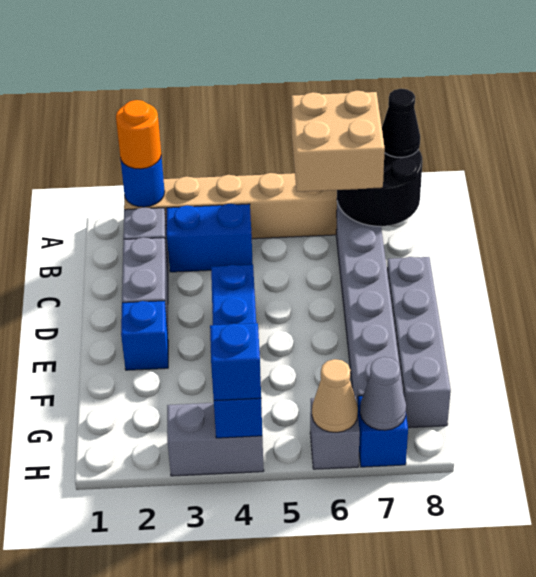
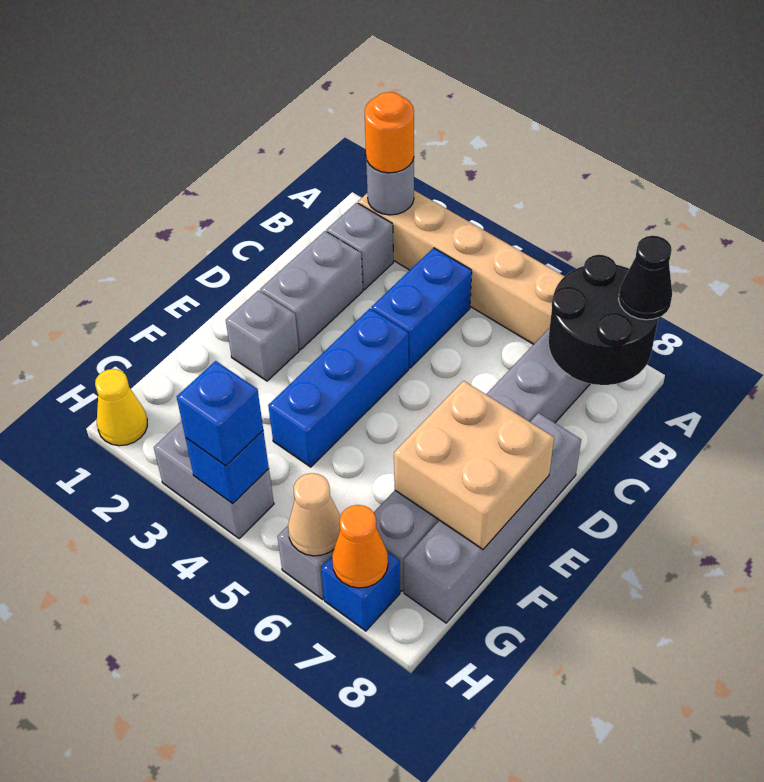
blue 1x1 round brick [120,156,165,207] -> grey 1x1 round brick [366,158,414,215]
tan 2x2 brick [291,91,385,192] -> tan 2x2 brick moved to [394,381,554,549]
blue 1x2 brick [167,204,253,272] -> blue 1x2 brick turned to [372,248,472,368]
blue 1x1 brick [121,301,168,370] -> grey 1x1 brick [226,290,299,381]
none -> yellow 1x1 cone [95,369,147,446]
grey 1x1 cone [360,357,406,430] -> orange 1x1 cone [332,505,388,588]

